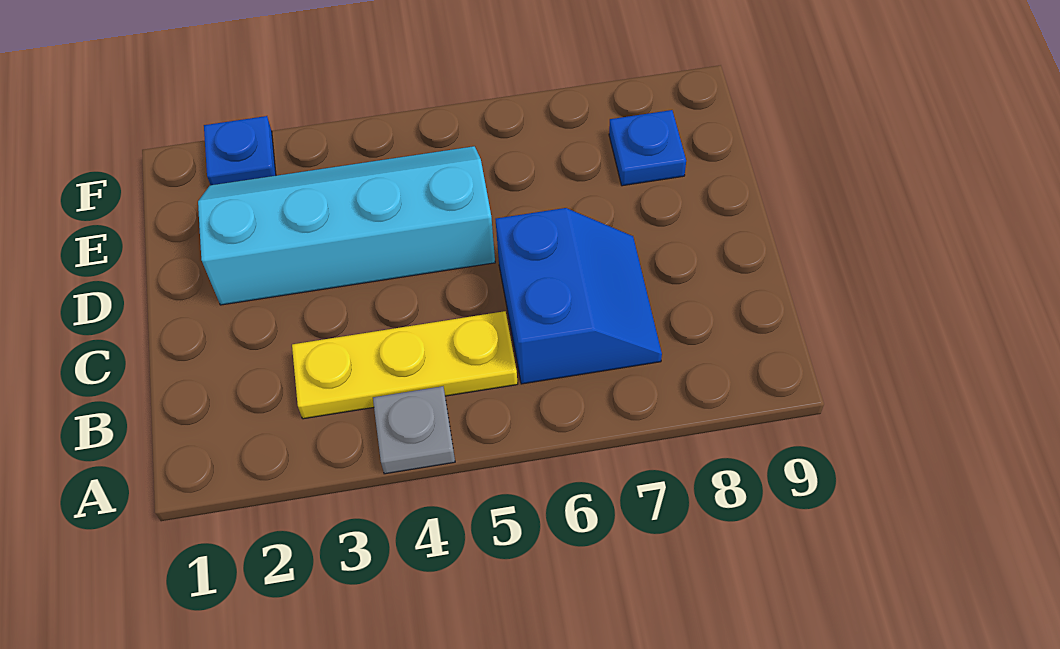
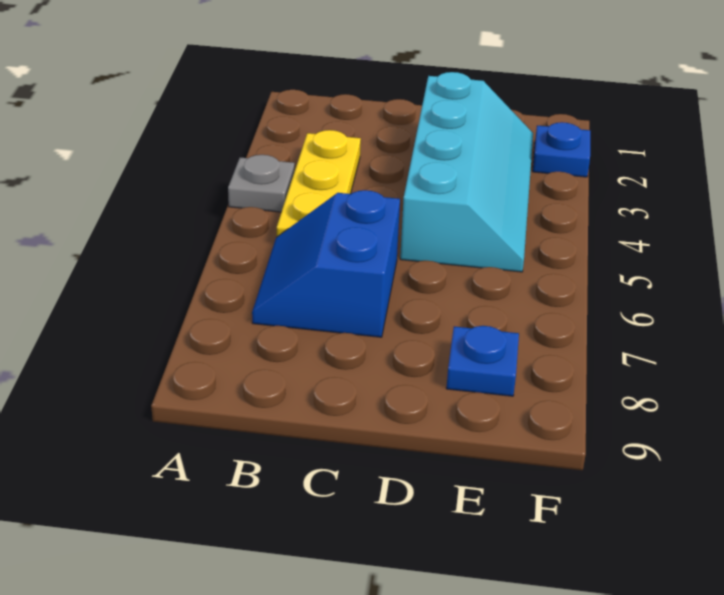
blue 2x2 slope [496,208,662,384] -> blue 2x2 slope turned to [252,190,400,337]

